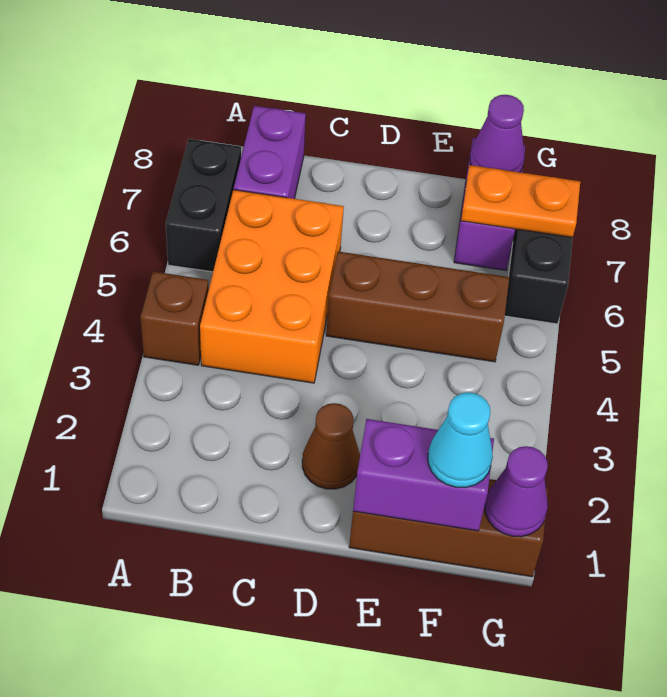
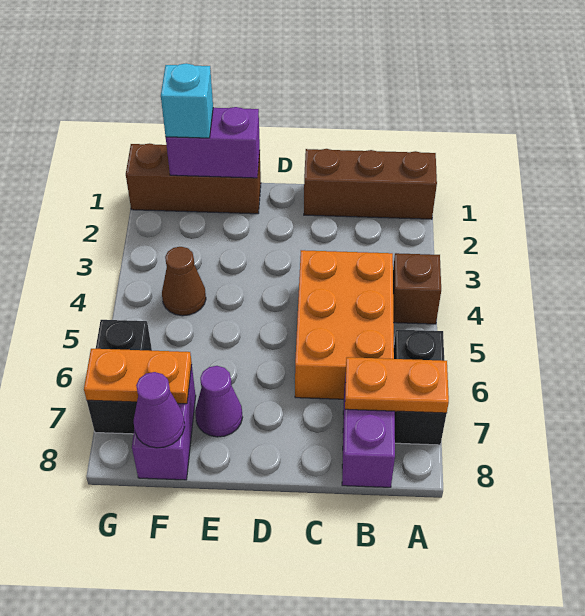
none -> orange 1x2 plate [345,357,449,413]
brown 1x1 cone [302,403,360,489] -> brown 1x1 cone moved to [162,247,206,316]
brown 1x3 brick [326,251,509,362] -> brown 1x3 brick moved to [304,149,437,219]
cyan 1x1 cone [428,392,493,488] -> cyan 1x1 brick [161,63,213,138]
purple 1x1 cone [485,446,548,537] -> purple 1x1 cone moved to [195,366,243,437]

